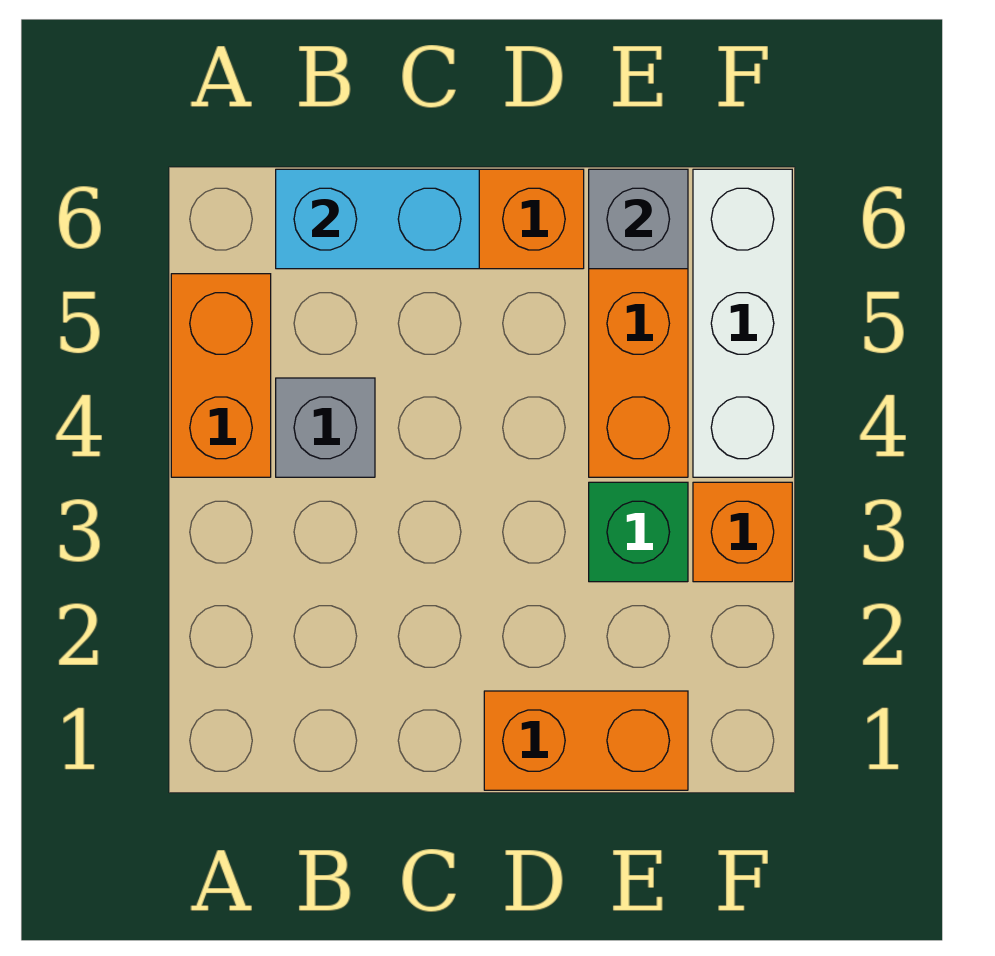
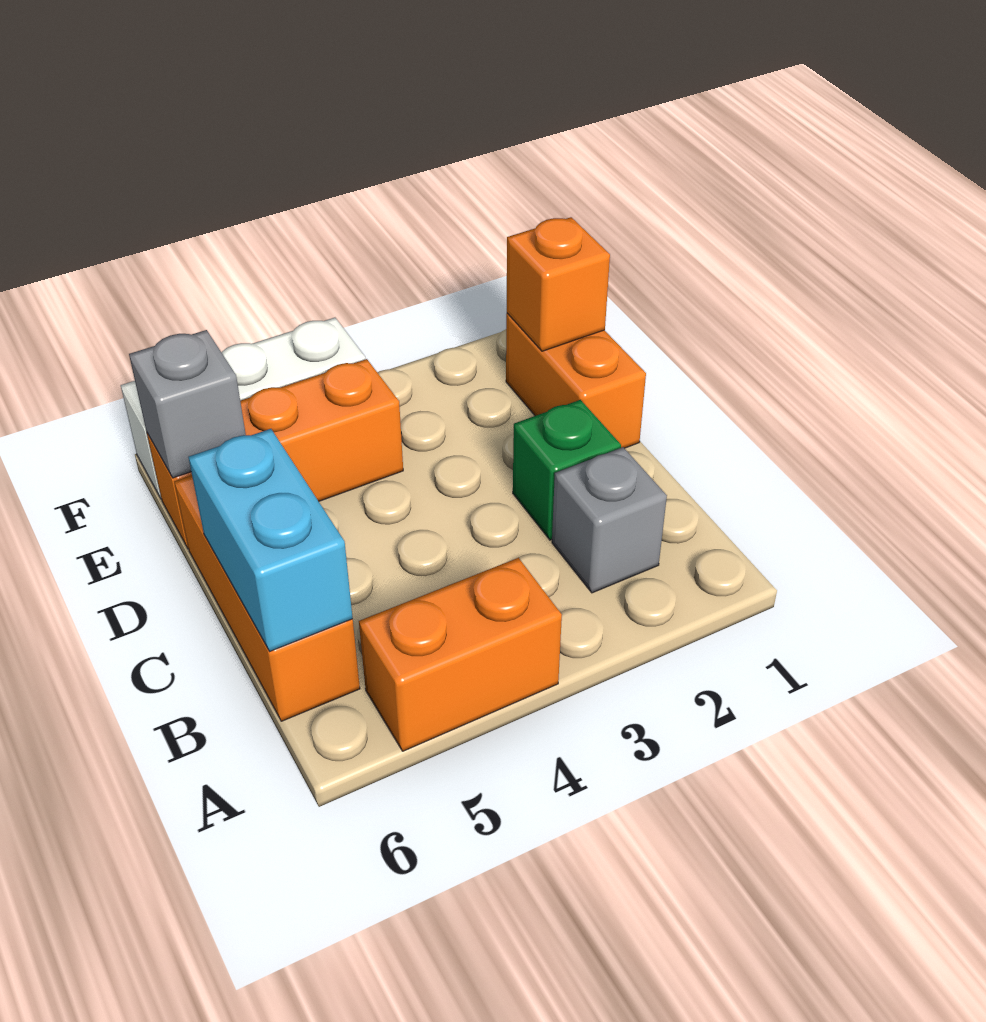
grey 1x1 brick [276,378,375,477] -> grey 1x1 brick moved to [552,447,667,593]
green 1x1 brick [589,482,688,582] -> green 1x1 brick moved to [513,400,621,540]
orange 1x1 brick [693,482,792,582] -> orange 1x1 brick moved to [507,217,610,351]

